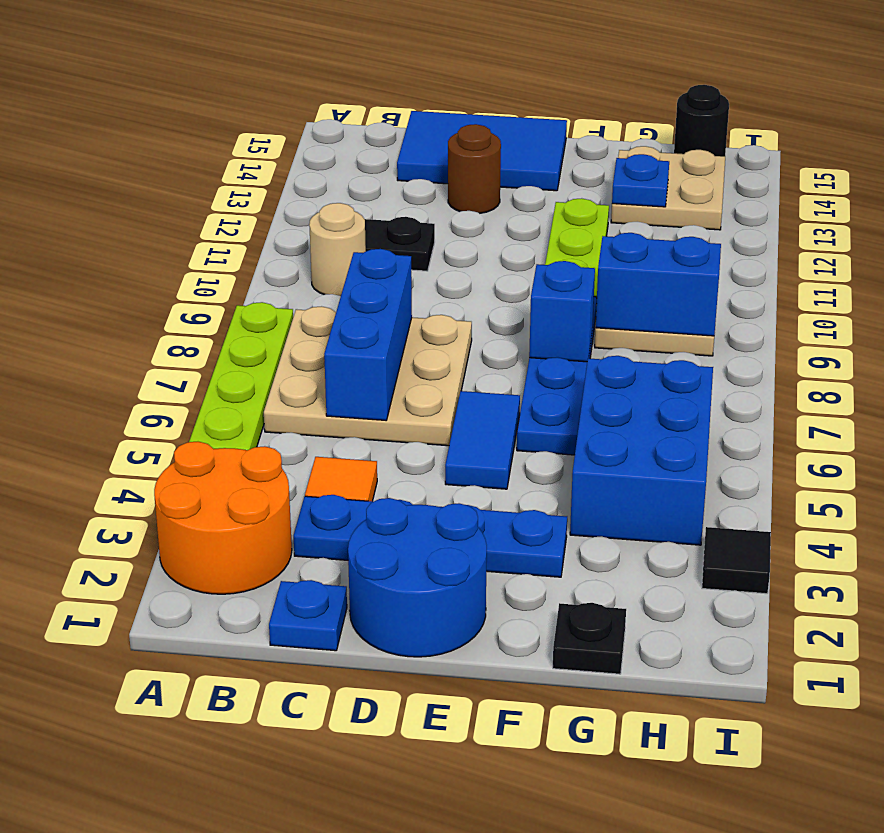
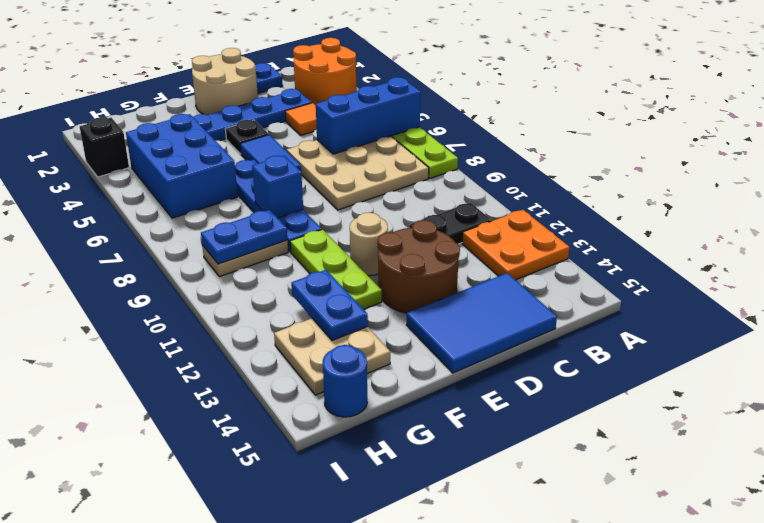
none -> orange 2x2 plate [462,210,569,280]
tan 1x1 round brick [309,203,366,296] -> tan 1x1 round brick moved to [350,213,388,276]
blue 1x3 brick [324,249,412,420] -> blue 1x3 brick turned to [316,77,421,154]
blue 2x2 round brick [348,498,487,657] -> tan 2x2 round brick [192,48,258,115]
brown 1x1 round brick [448,124,501,214] -> brown 2x2 round brick [378,220,460,313]
black 1x1 plate [553,603,626,674] -> black 1x1 plate moved to [225,120,269,154]
blue 1x2 brick [596,233,721,336] -> blue 1x2 plate [201,210,287,264]
blue 1x1 plate [612,154,669,207] -> blue 1x2 plate [291,270,368,340]
black 1x1 round brick [674,85,729,156] -> blue 1x1 round brick [323,345,367,417]
black 1x1 tile [702,527,771,594] -> black 1x1 brick [80,117,129,177]

